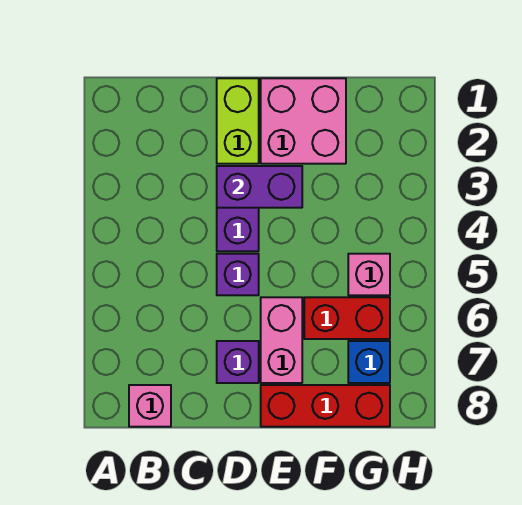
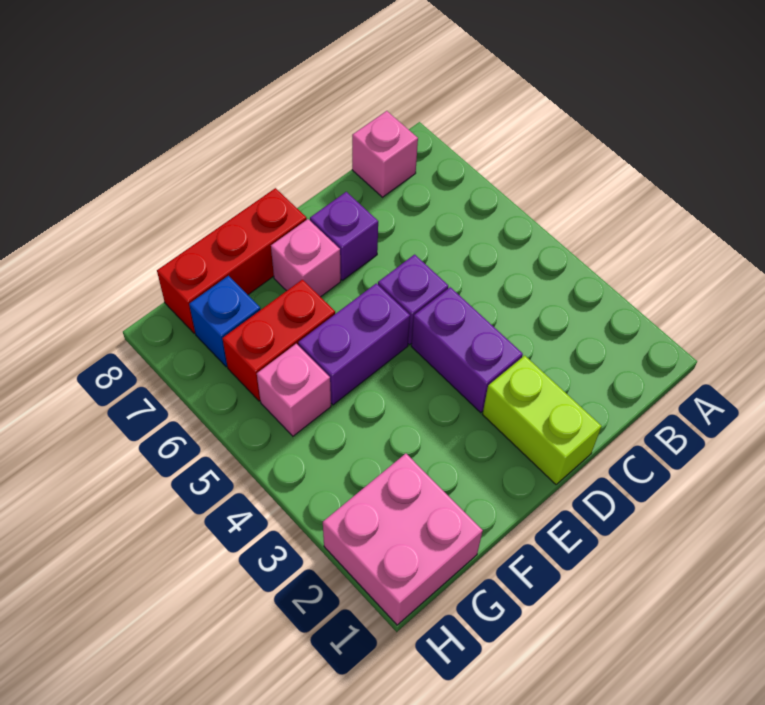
purple 1x2 brick [217,166,302,208] -> purple 1x2 brick moved to [298,283,410,405]
pink 2x2 brick [261,78,346,164] -> pink 2x2 brick moved to [323,454,483,625]
pink 1x2 brick [261,297,302,383] -> pink 1x1 brick [271,219,341,297]

